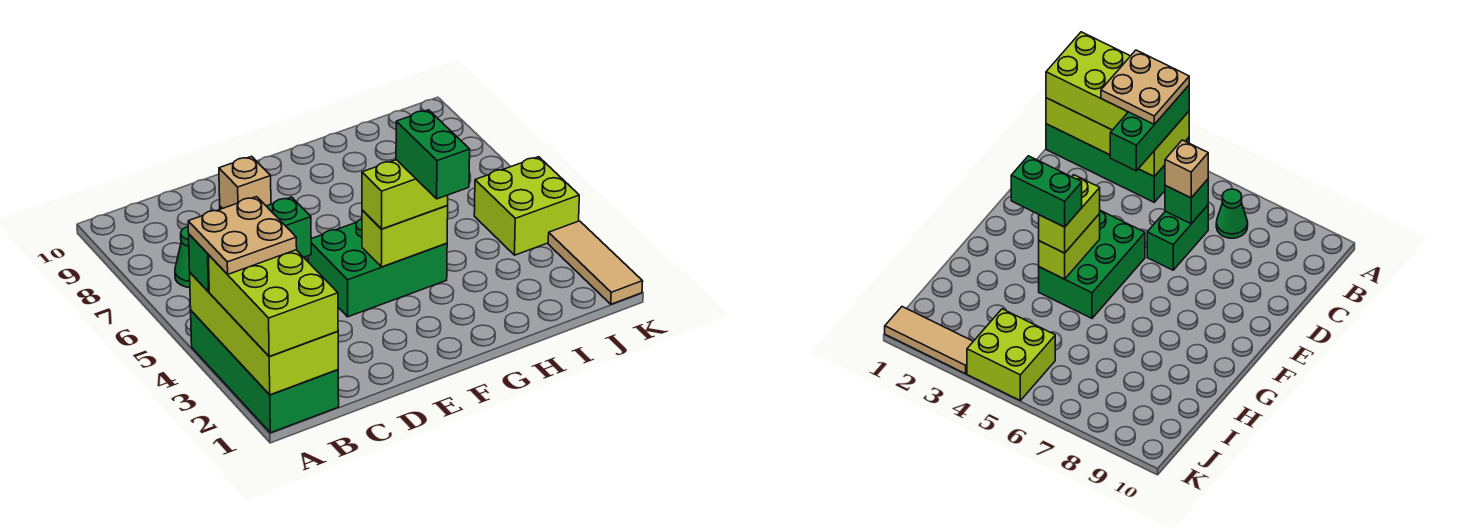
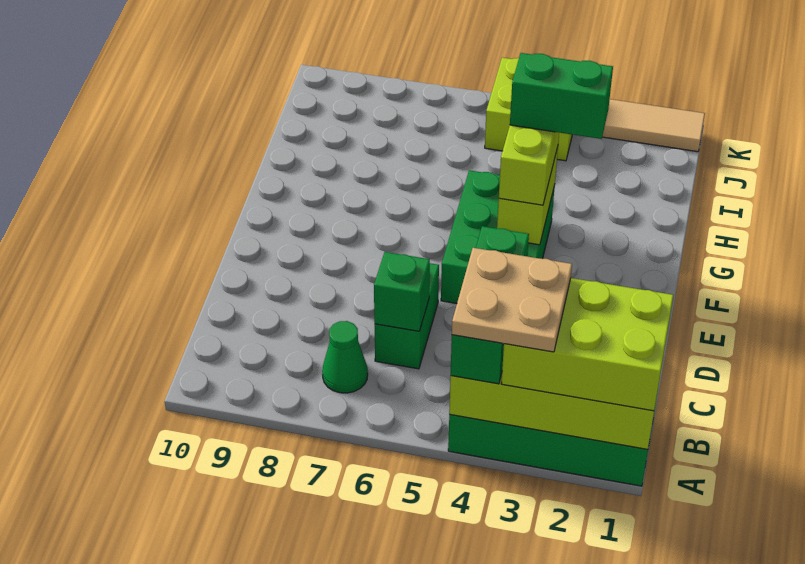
tan 1x1 brick [219,156,271,209] -> none

